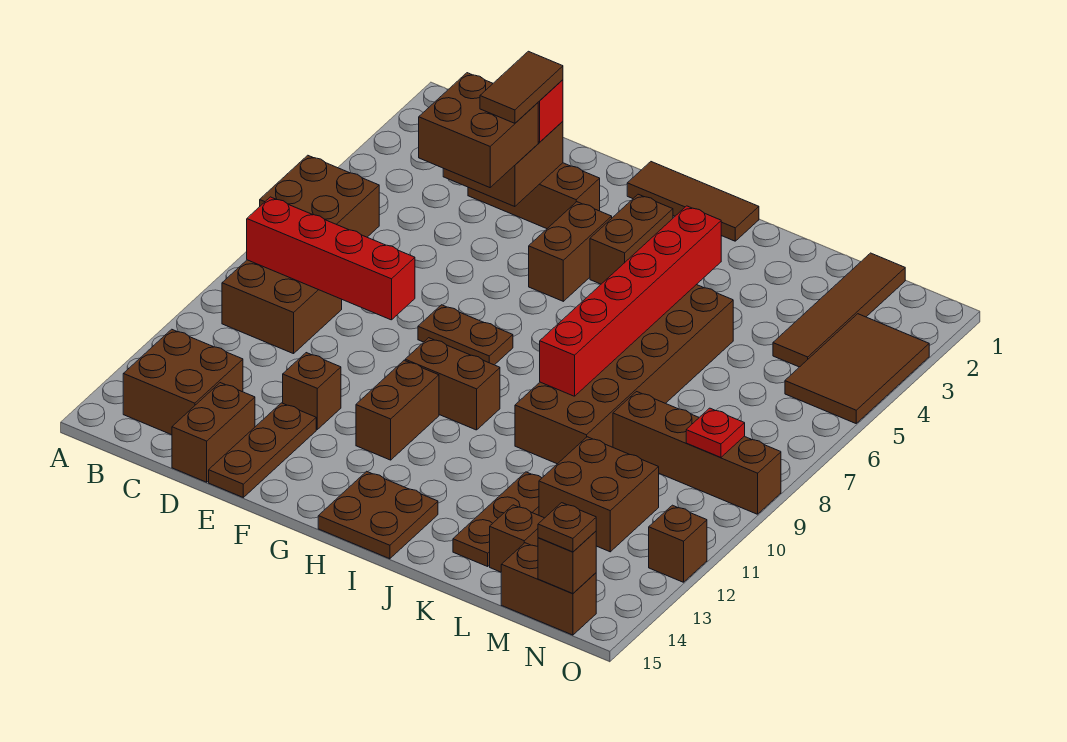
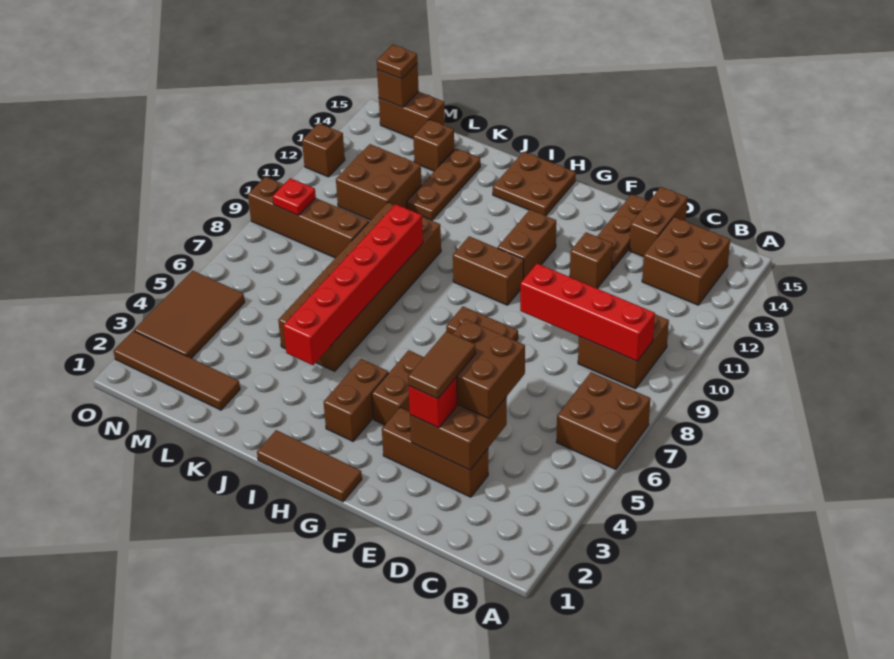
brown 1x4 tile [773,253,905,367] -> brown 1x4 tile turned to [114,331,240,410]

